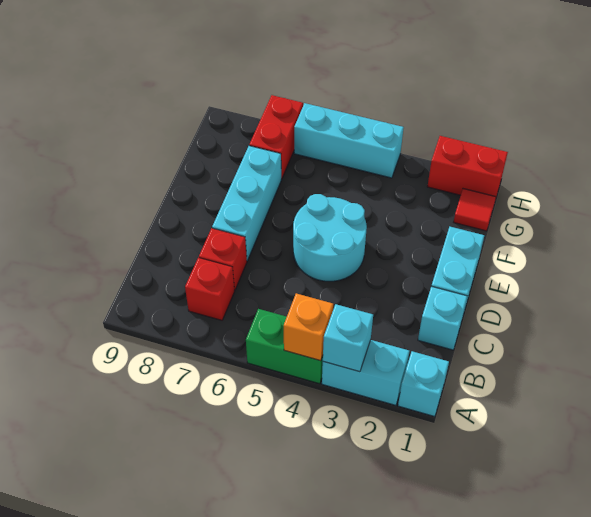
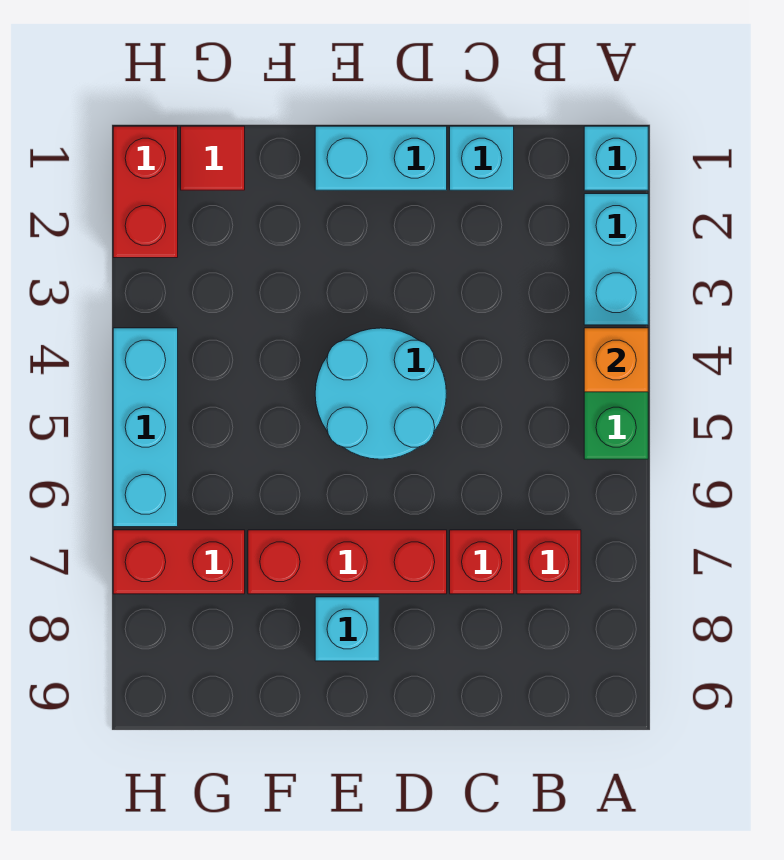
cyan 1x1 brick [323,304,373,372] -> cyan 1x1 brick moved to [315,597,379,661]
cyan 1x3 brick [212,146,281,261] -> red 1x3 brick [248,530,447,594]

